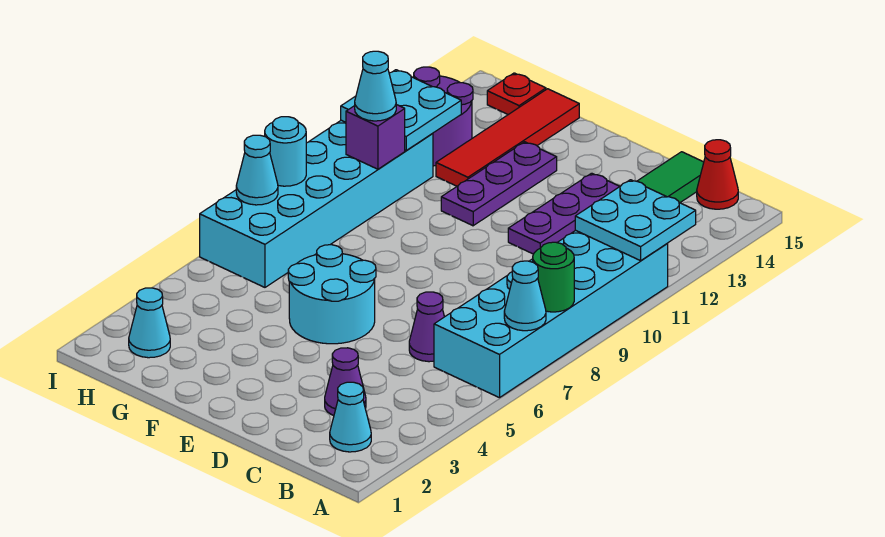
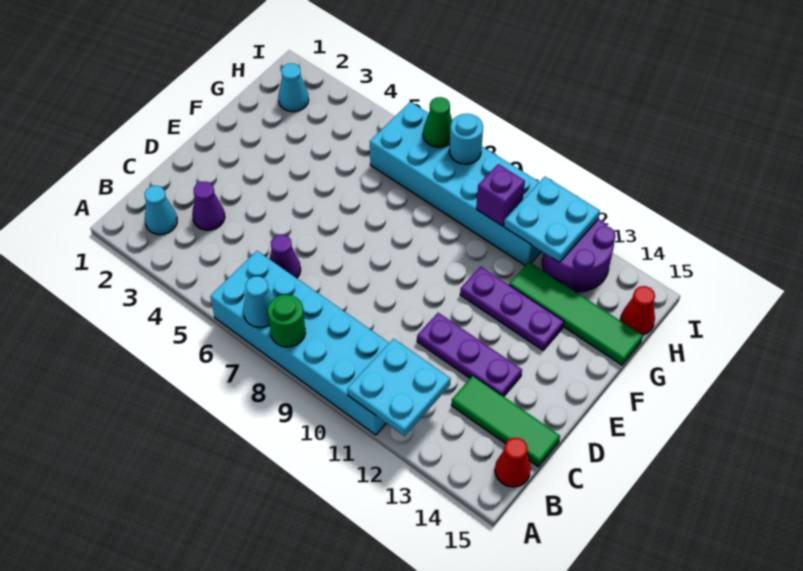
cyan 2x2 round brick [288,245,376,344] -> none
red 1x4 tile [436,89,579,186] -> green 1x4 tile [509,262,643,365]
cyan 1x1 cone [355,51,396,121] -> none
red 1x1 plate [487,73,546,115] -> red 1x1 cone [621,286,655,335]
cyan 1x1 cone [236,135,278,205] -> green 1x1 cone [423,97,452,147]

